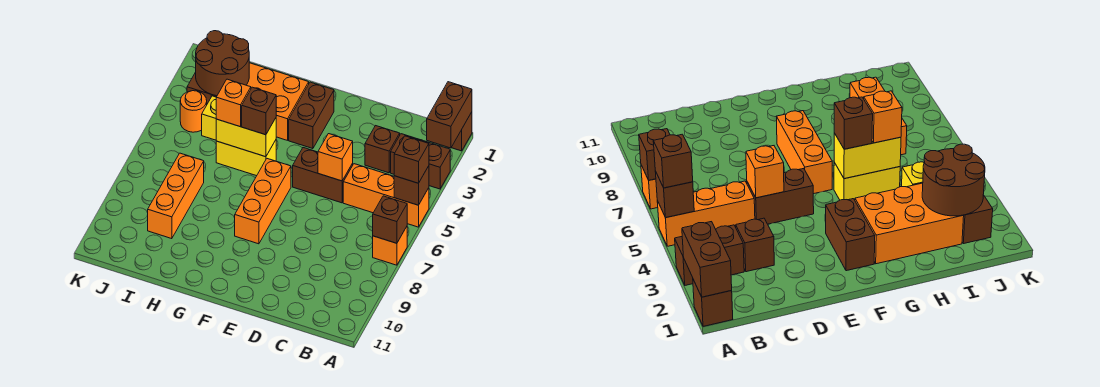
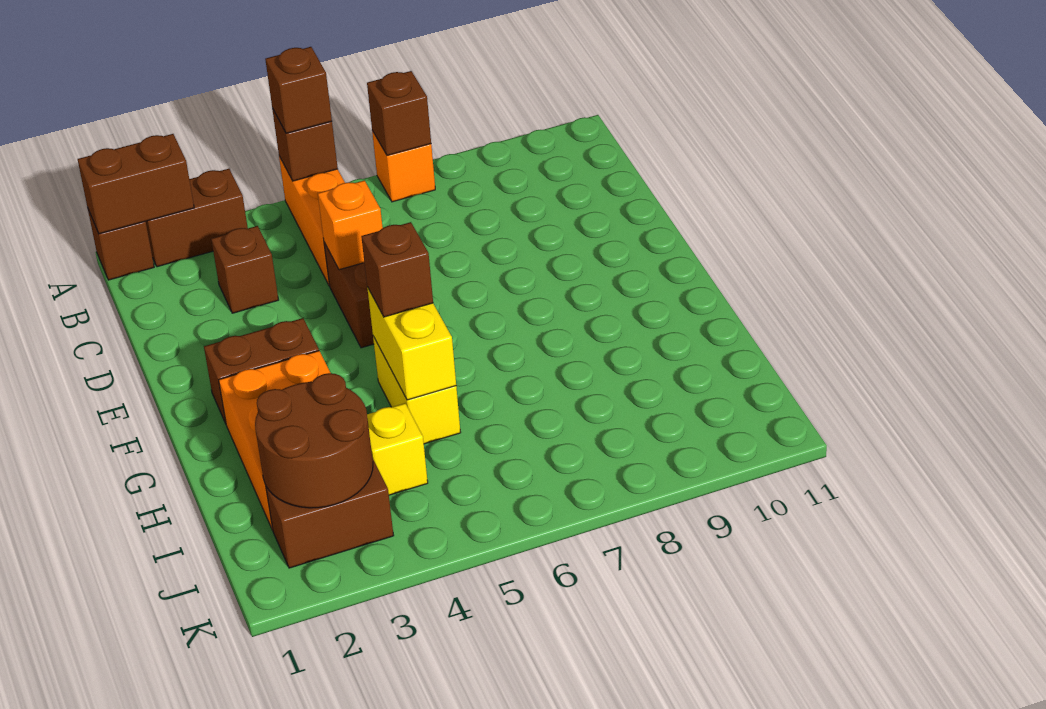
brown 1x2 brick [391,134,450,189] -> brown 1x2 brick turned to [145,169,248,267]
orange 1x3 brick [235,159,291,244] -> none
orange 1x1 brick [216,79,251,127] -> none
orange 1x3 brick [148,153,204,239] -> none
orange 1x1 round brick [180,91,207,132] -> none

